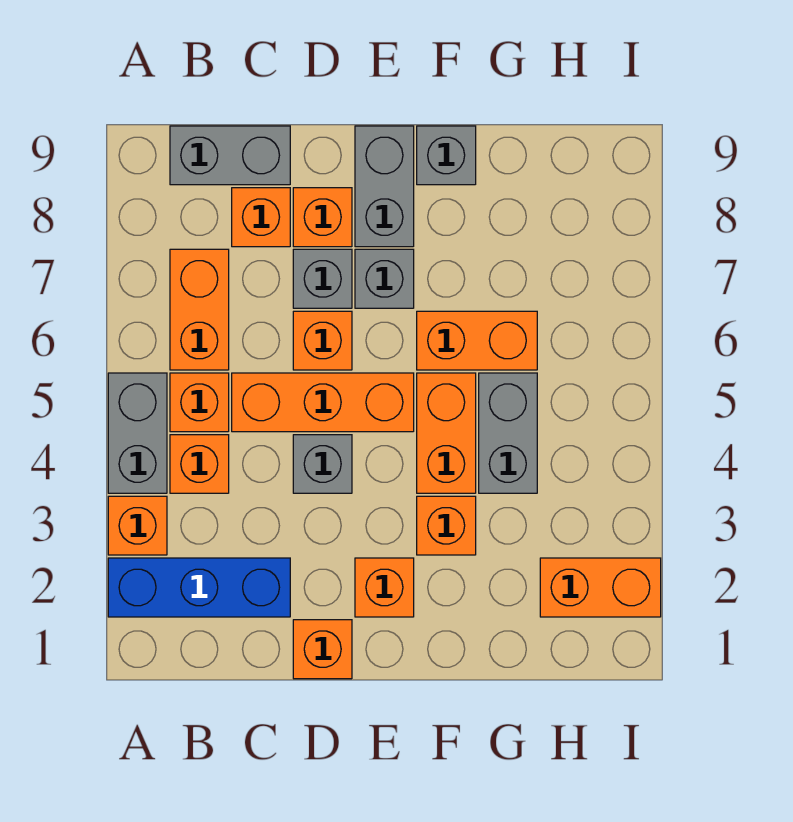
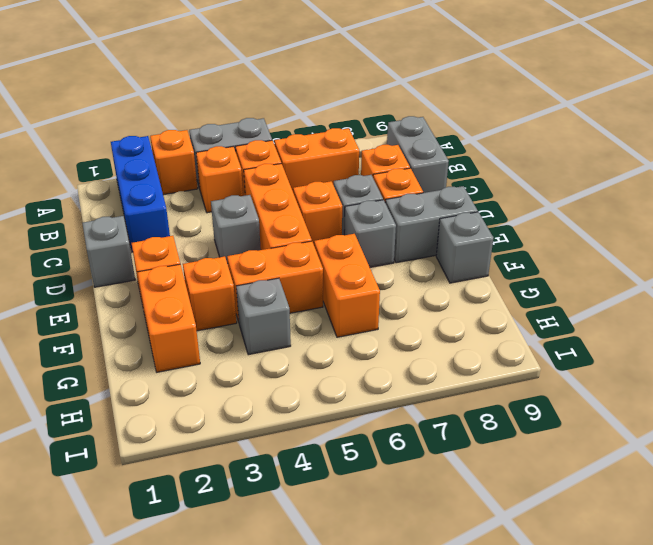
orange 1x1 brick [293,620,352,679] -> grey 1x1 brick [82,216,135,287]
grey 1x2 brick [479,373,537,493] -> grey 1x1 brick [236,278,291,355]
orange 1x2 brick [540,558,661,617] -> orange 1x2 brick moved to [137,264,200,372]

